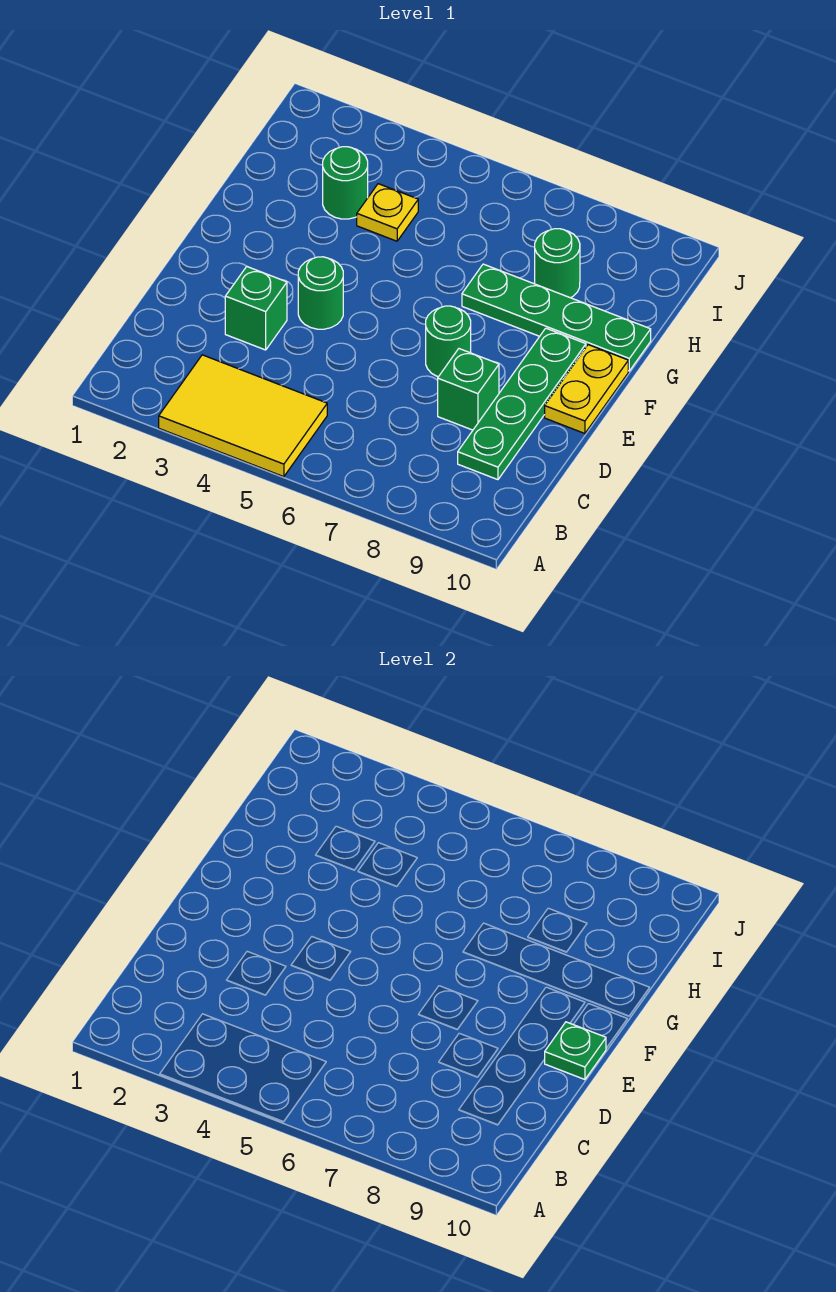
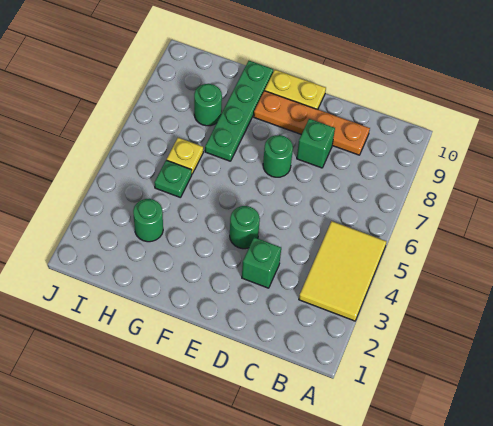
green 1x4 plate [458,328,586,480] -> orange 1x4 plate [254,91,370,155]
green 1x1 plate [544,1022,606,1080] -> green 1x1 plate moved to [154,160,192,198]
yellow 1x1 plate [357,184,418,241] -> yellow 1x1 plate moved to [167,138,203,174]

